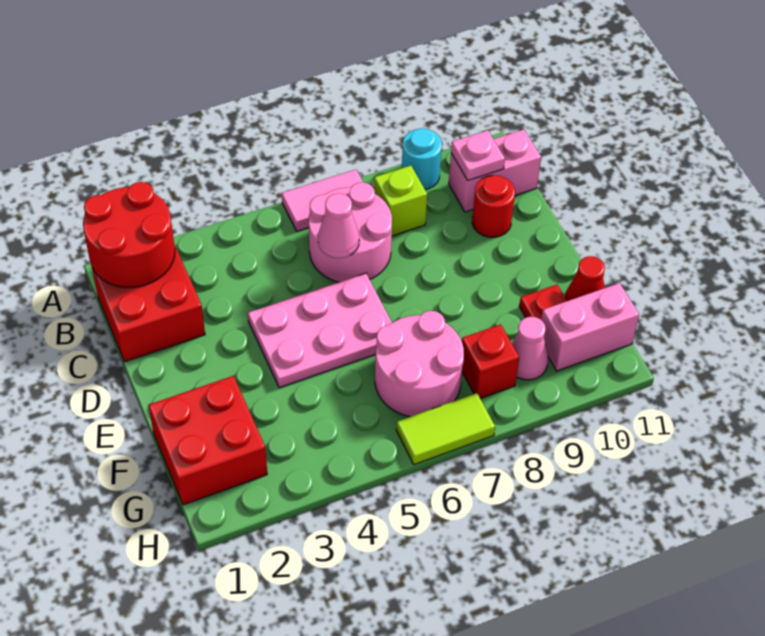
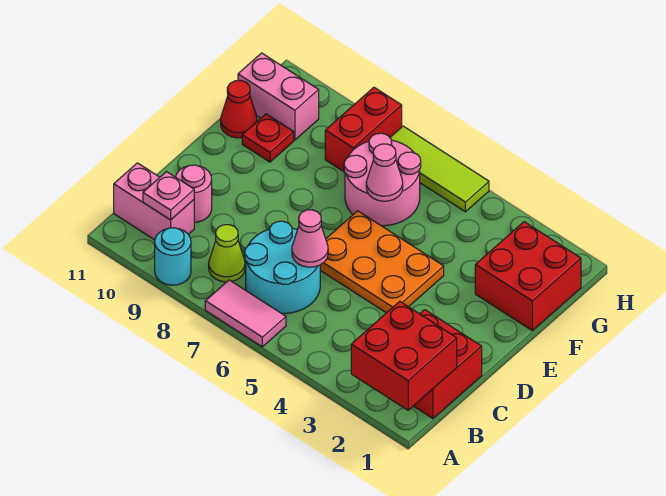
red 2x2 round brick [83,182,175,287] -> red 2x2 brick [351,301,457,410]
pink 2x2 round brick [309,182,392,282] -> cyan 2x2 round brick [245,221,320,313]
lime 1x1 brick [374,166,427,236] -> lime 1x1 cone [209,225,245,282]
red 1x1 round brick [472,175,515,237] -> pink 1x1 round brick [176,165,212,222]
pink 2x3 plate [248,273,392,388] -> orange 2x3 plate [320,211,444,313]
red 1x1 brick [462,324,519,398] -> red 1x2 brick [325,87,402,172]
pink 1x1 cone [512,317,548,380] -> pink 1x1 cone moved to [366,144,403,201]
lime 1x2 tile [396,393,495,465] -> lime 1x3 tile [390,126,489,212]

